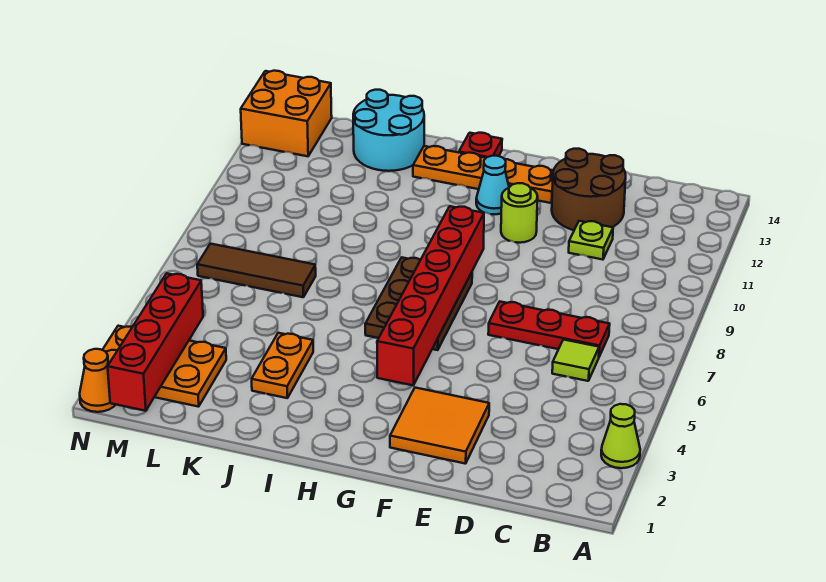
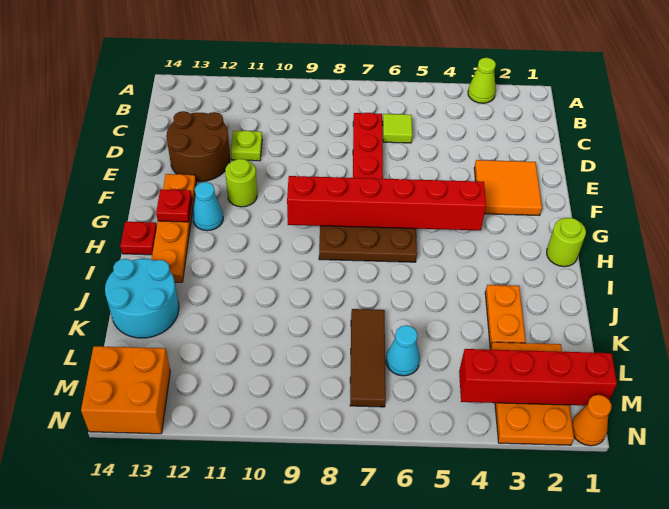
none -> red 1x1 plate [156,189,192,222]
none -> lime 1x1 round brick [547,218,586,267]
orange 1x2 plate [252,333,313,398] -> orange 1x2 plate turned to [485,285,526,348]
none -> cyan 1x1 cone [386,325,420,376]

